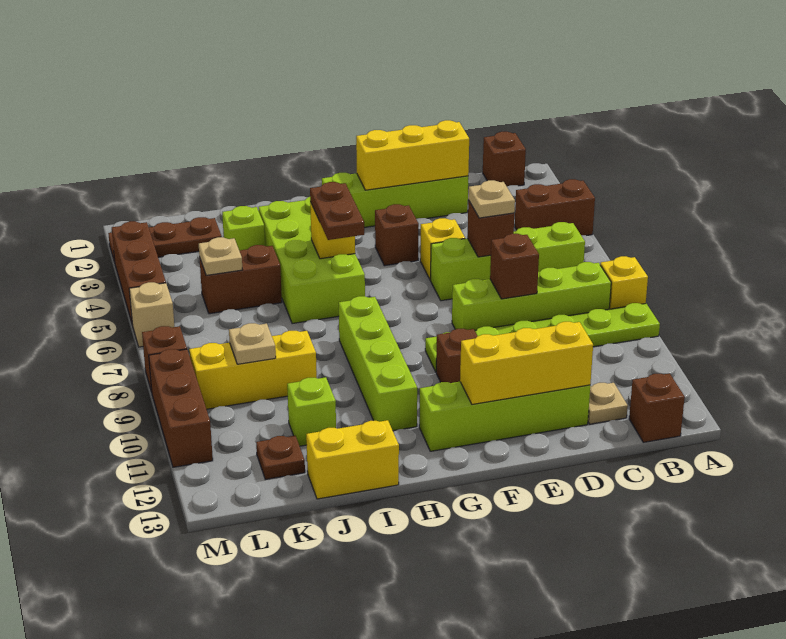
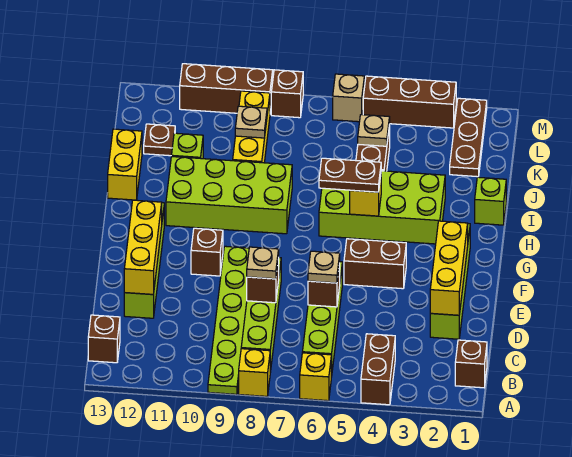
tan 1x1 plate [588,383,628,424] -> tan 1x1 plate moved to [247,247,279,279]
yellow 1x1 brick [420,218,465,280] -> yellow 1x1 brick moved to [300,353,331,401]
brown 1x1 brick [375,204,419,266] -> brown 1x2 brick [344,239,406,289]
lime 1x4 brick [339,296,417,431] -> lime 2x4 brick [166,157,292,234]
lime 1x1 brick [222,206,265,250] -> lime 1x1 brick moved to [475,177,506,225]

